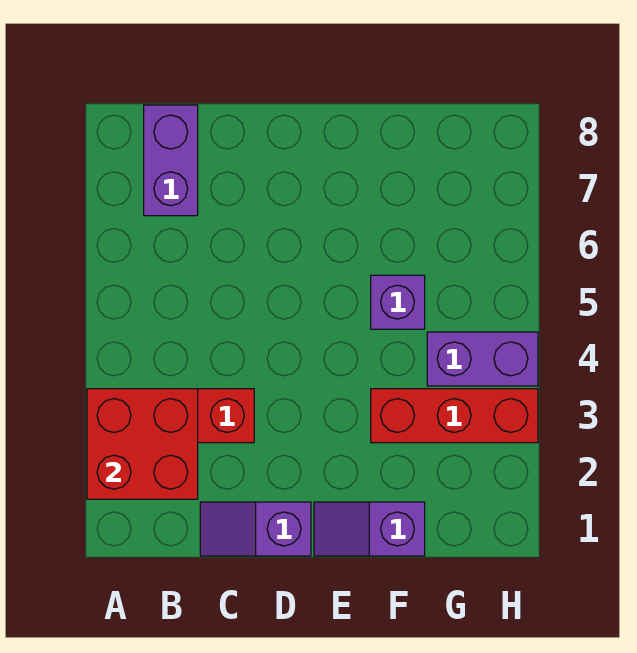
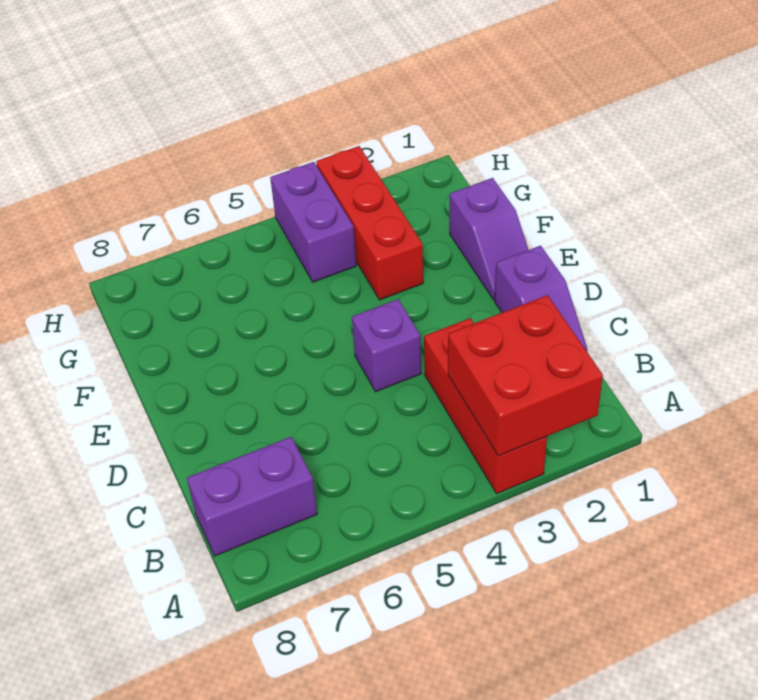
purple 1x1 brick [371,275,425,329] -> purple 1x1 brick moved to [352,299,421,392]

